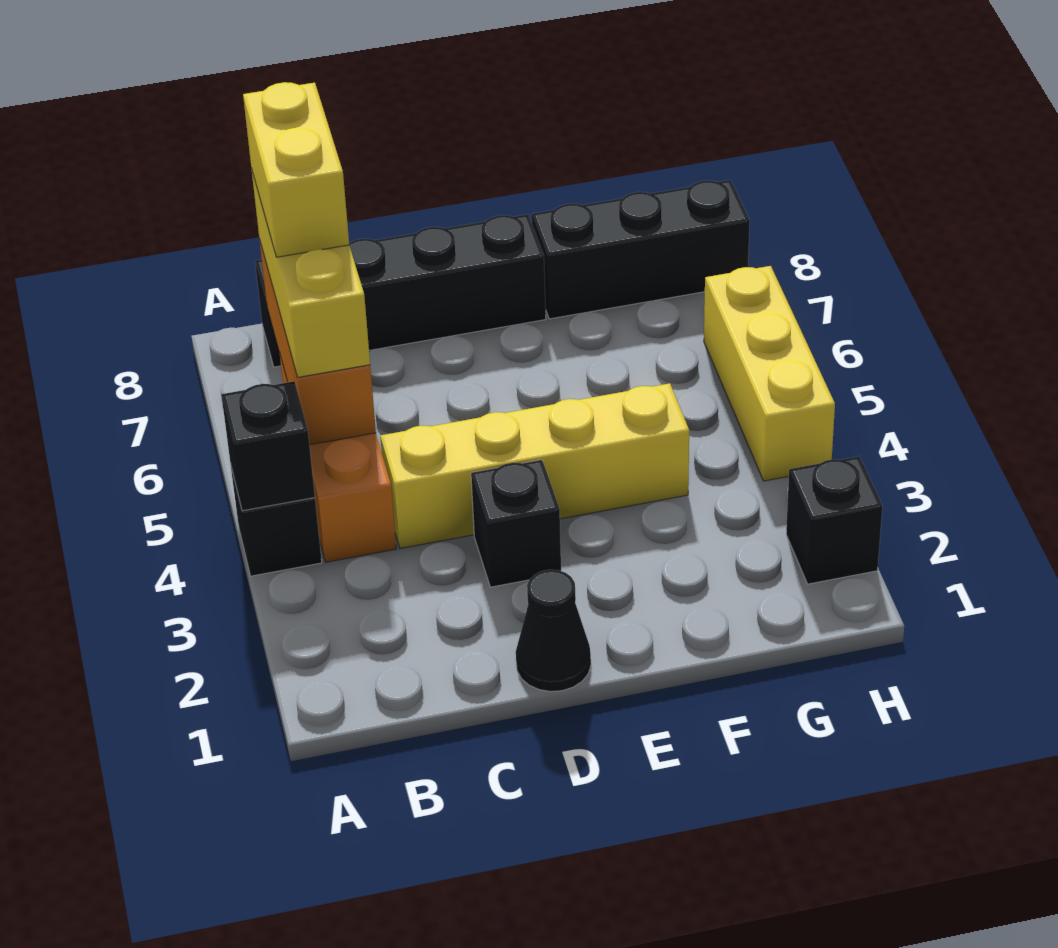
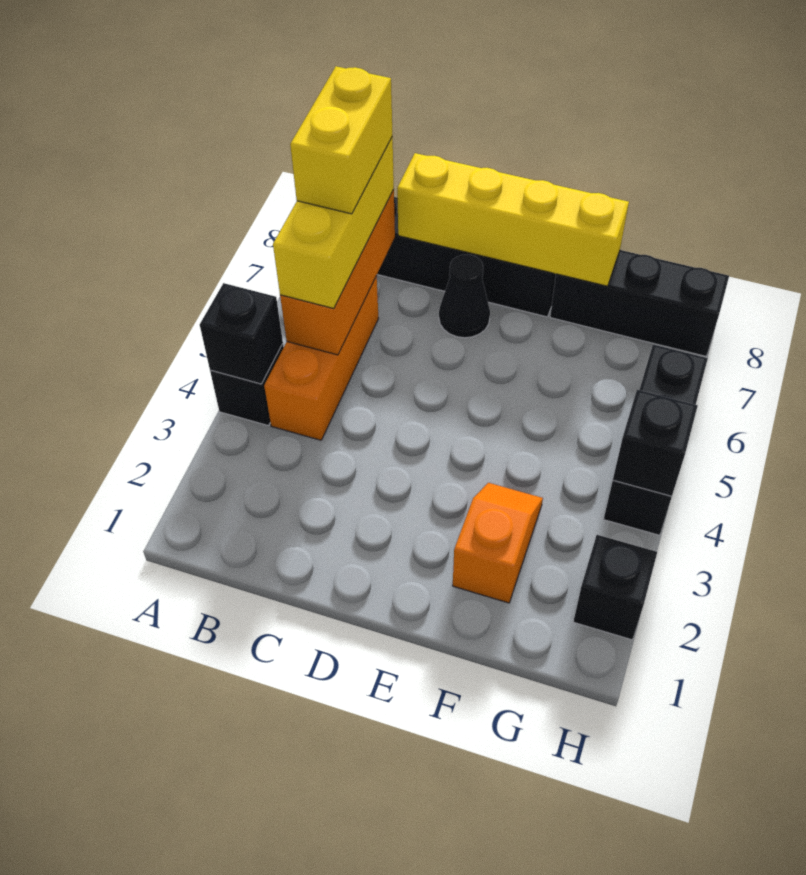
yellow 1x4 brick [380,383,689,548] -> yellow 1x4 brick moved to [397,153,629,286]
black 1x1 cone [516,570,591,692] -> black 1x1 cone moved to [439,255,490,338]
black 1x1 brick [471,460,561,587] -> black 1x1 brick moved to [613,390,698,496]
none -> orange 1x2 slope [453,483,543,603]
yellow 1x3 brick [704,266,835,481] -> black 1x3 brick [604,345,708,535]

